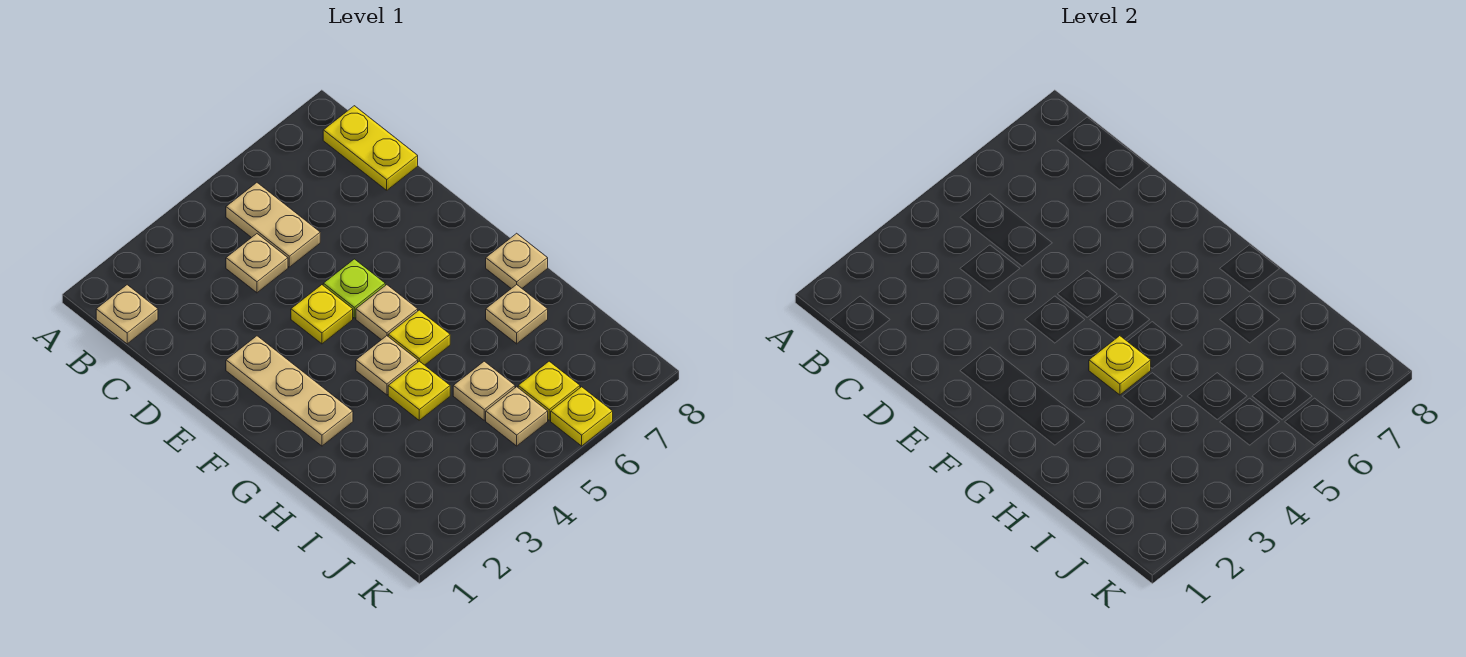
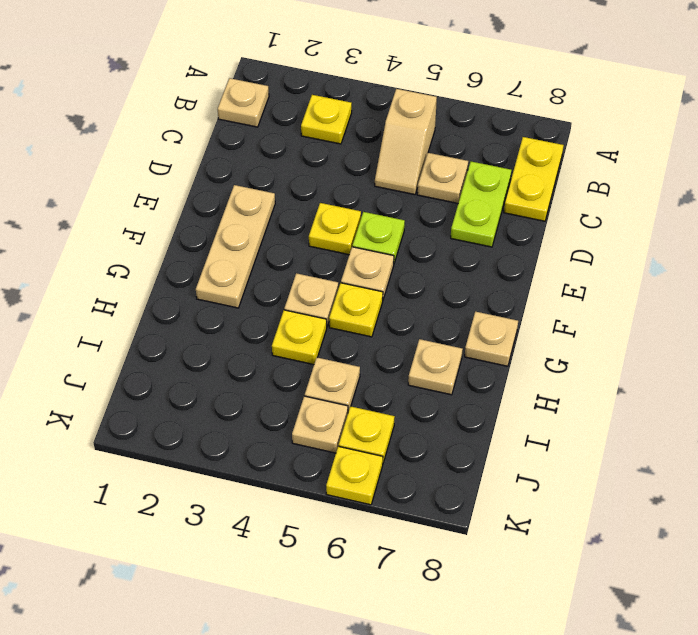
tan 1x2 plate [226,183,320,267] -> tan 1x2 slope [375,89,437,195]
tan 1x1 plate [226,234,288,293] -> tan 1x1 plate moved to [417,153,468,203]
none -> lime 1x2 plate [451,162,512,247]
yellow 1x1 plate [1089,336,1151,395] -> yellow 1x1 plate moved to [301,95,352,144]

